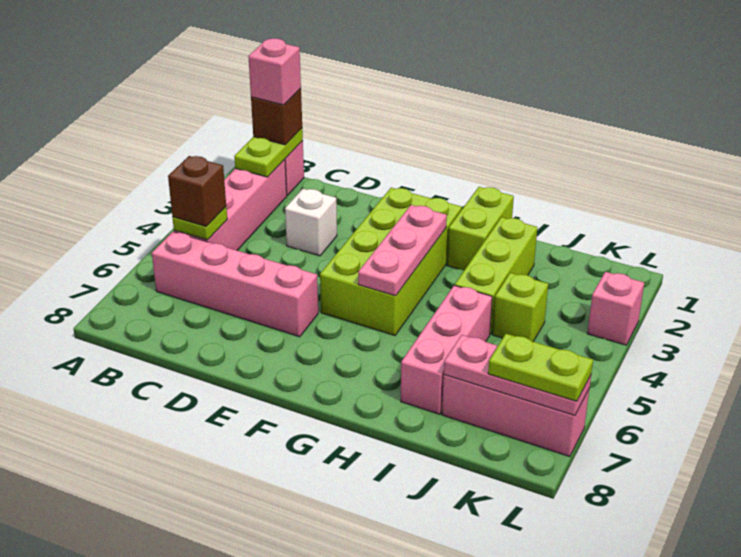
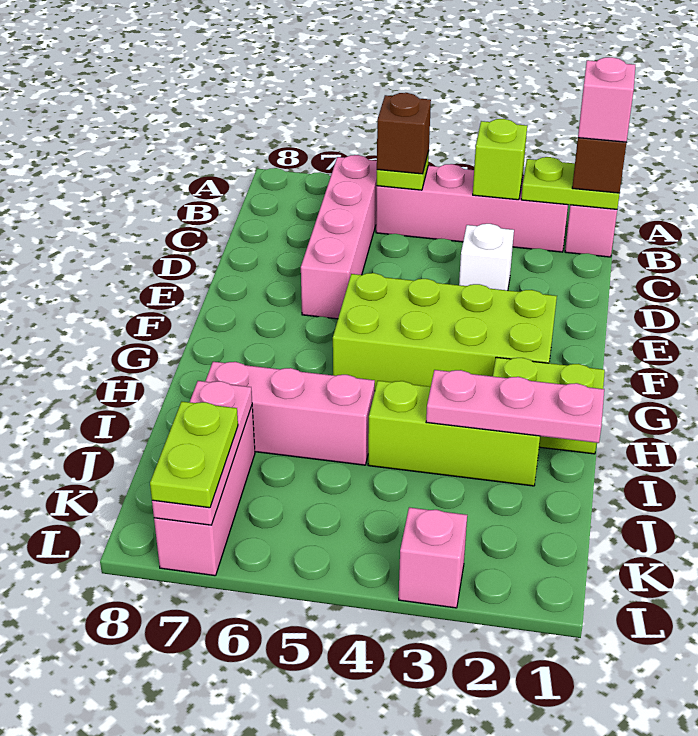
pink 1x3 plate [358,205,447,296] -> pink 1x3 plate moved to [426,370,604,443]
lime 1x1 brick [492,273,548,341] -> lime 1x1 brick moved to [473,119,527,200]

